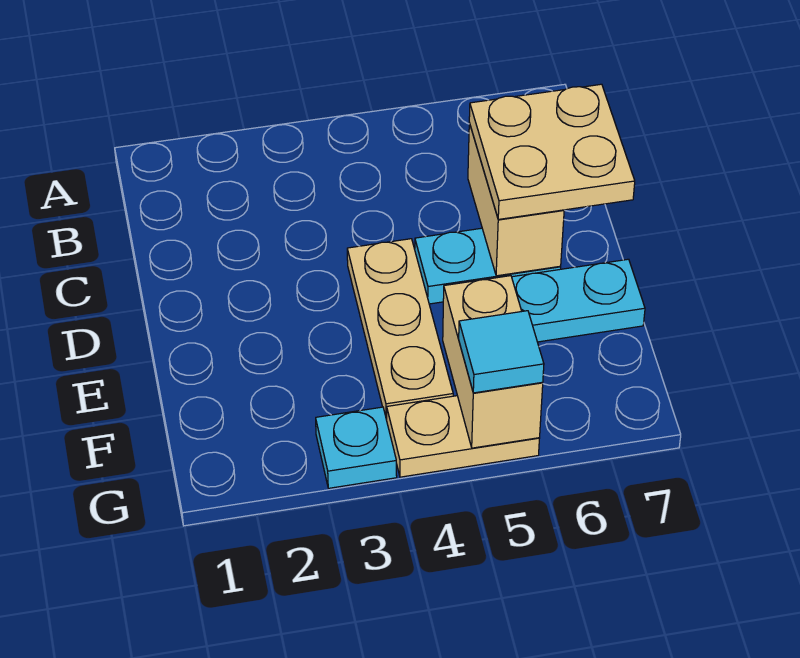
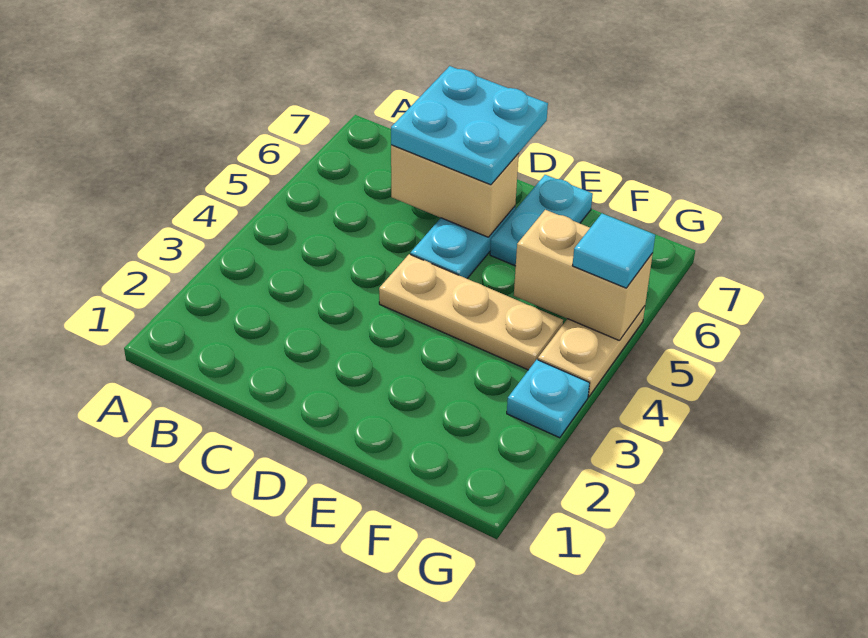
tan 2x2 plate [469,84,635,219] -> cyan 2x2 plate [391,66,548,185]

